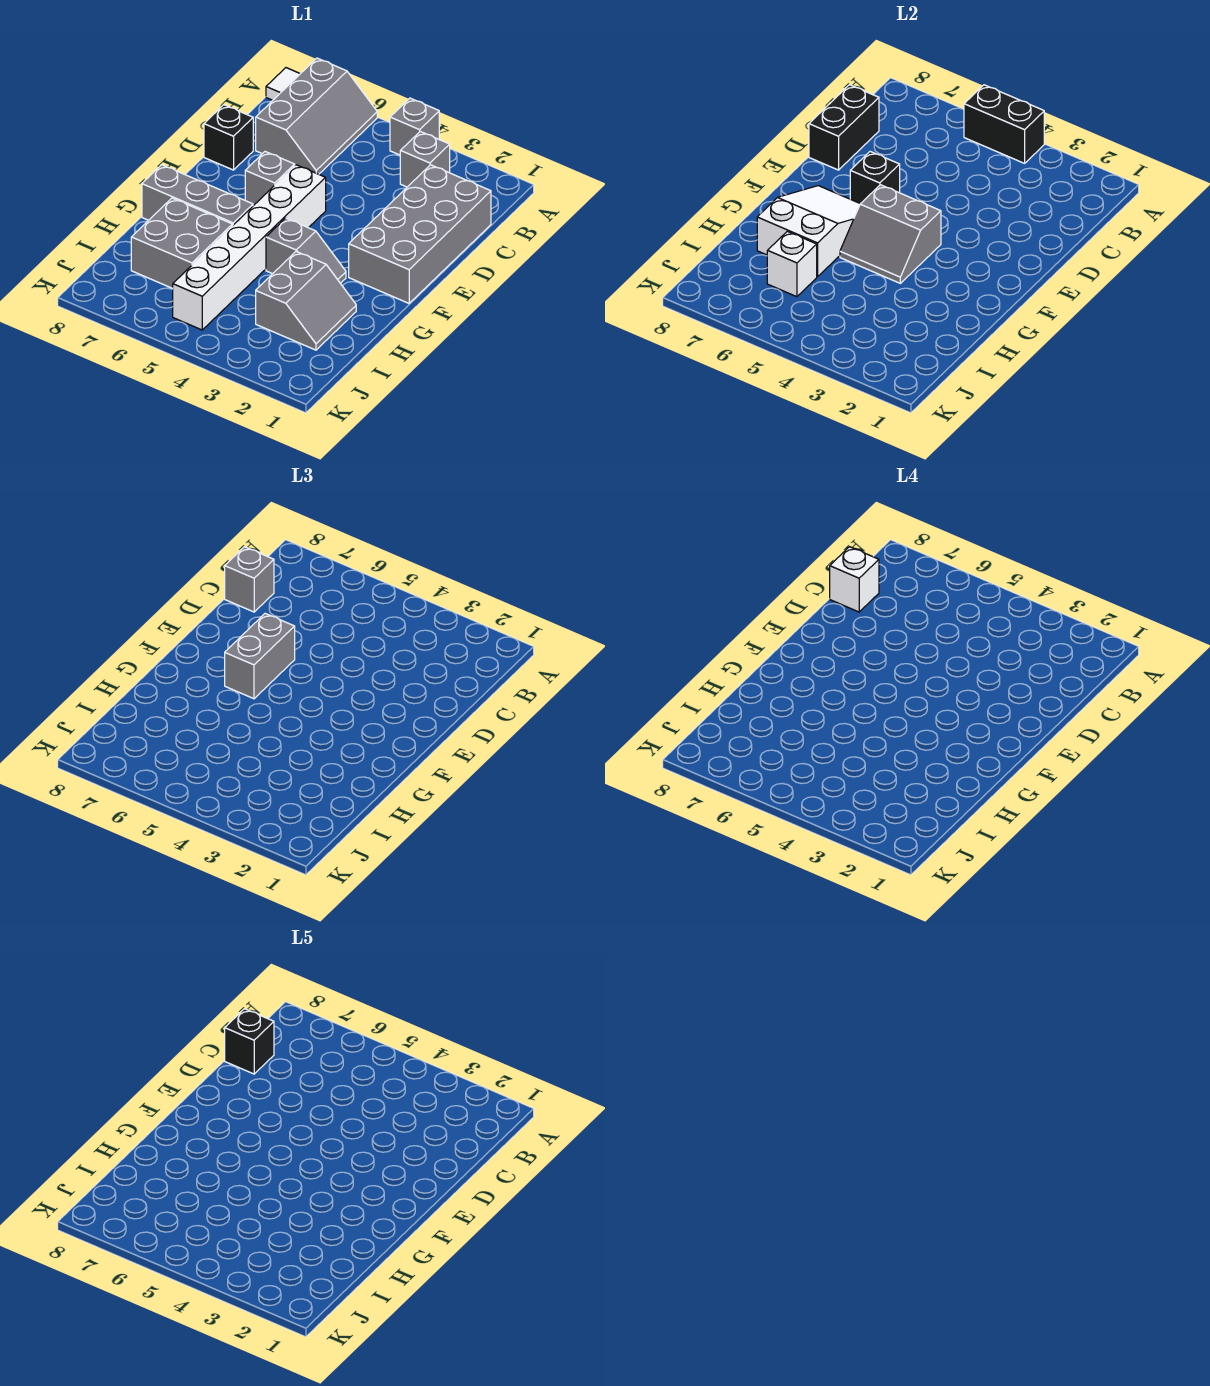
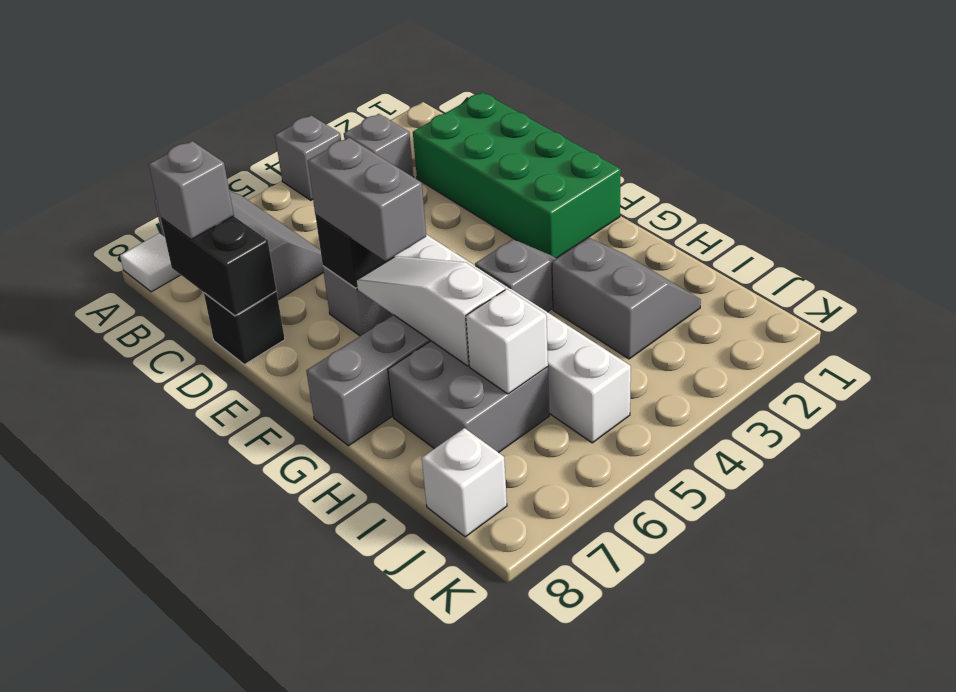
black 1x2 brick [964,85,1044,163] -> none
grey 2x4 brick [349,165,491,303] -> green 2x4 brick [413,92,621,258]
white 1x1 brick [830,547,879,612] -> white 1x1 brick moved to [422,428,507,537]
black 1x1 brick [225,1009,274,1074] -> none
grey 2x2 slope [840,185,941,283] -> none
white 2x3 slope [757,186,860,277] -> white 1x3 slope [356,256,505,366]

